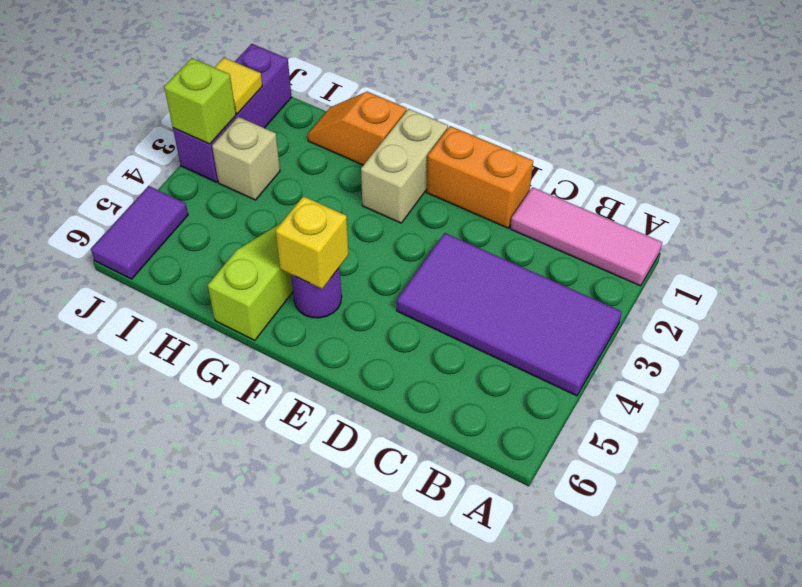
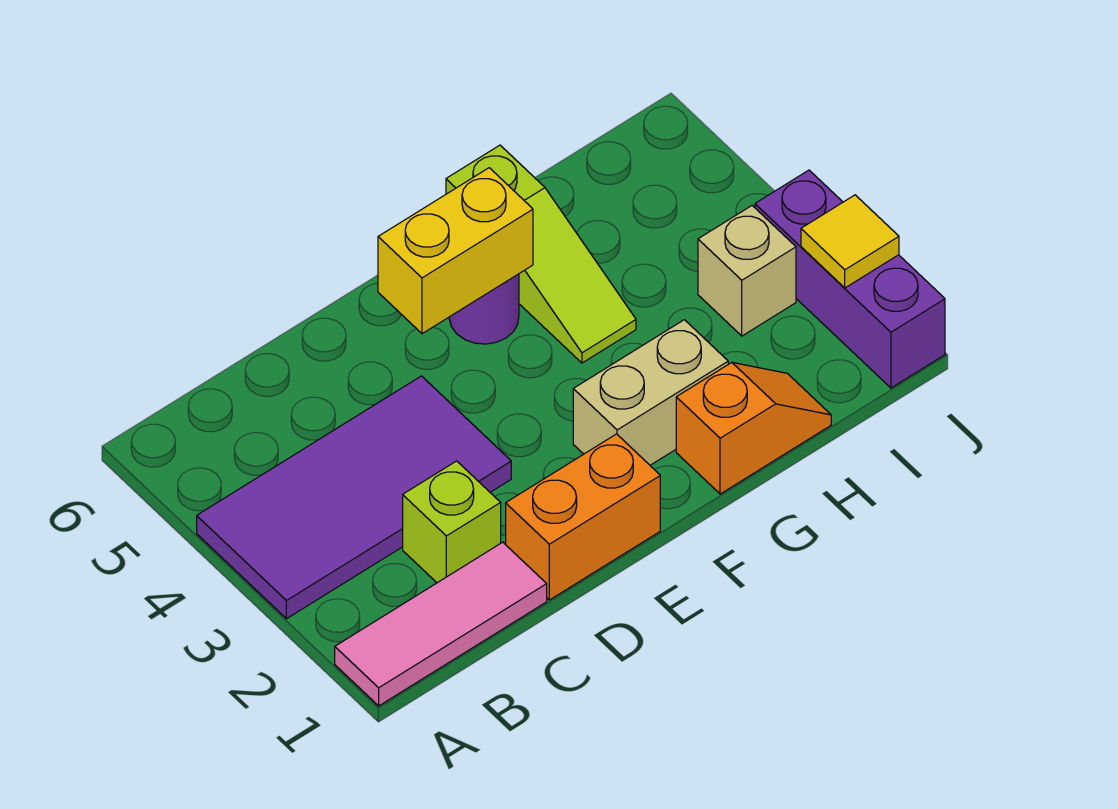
tan 1x2 brick [361,109,448,223] -> tan 1x2 brick turned to [573,320,728,465]
yellow 1x1 brick [276,196,349,289] -> yellow 1x2 brick [378,168,533,334]
lime 1x1 brick [164,58,236,144] -> lime 1x1 brick moved to [403,461,501,583]
purple 1x2 tile [91,186,188,279] -> none

